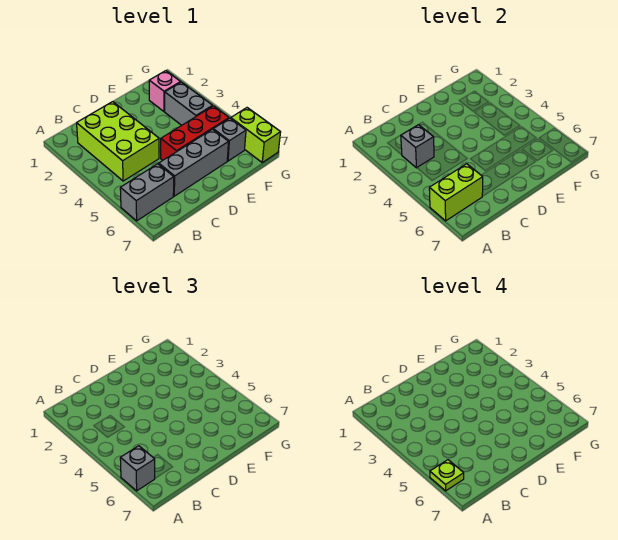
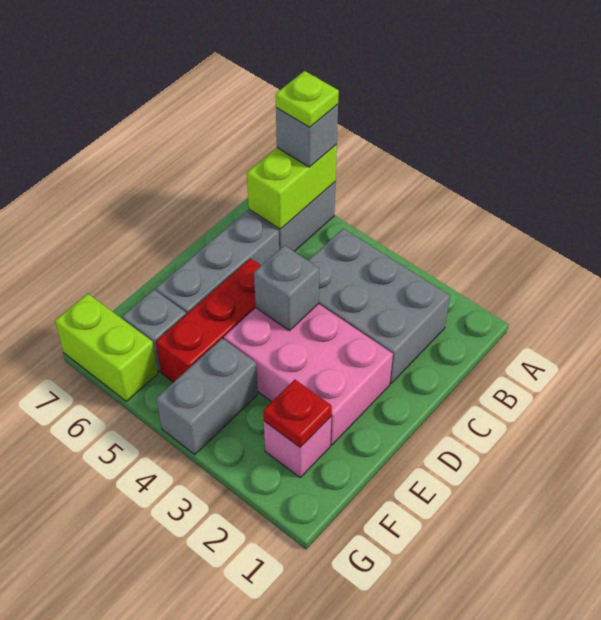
lime 2x3 brick [77,102,159,181] -> grey 2x3 brick [308,228,450,384]
grey 1x1 brick [401,125,434,168] -> grey 1x1 brick moved to [254,245,319,331]
none -> pink 2x3 brick [224,304,393,445]
none -> red 1x1 plate [263,380,332,447]
grey 1x2 brick [165,82,212,125] -> grey 1x2 brick turned to [156,338,258,455]

